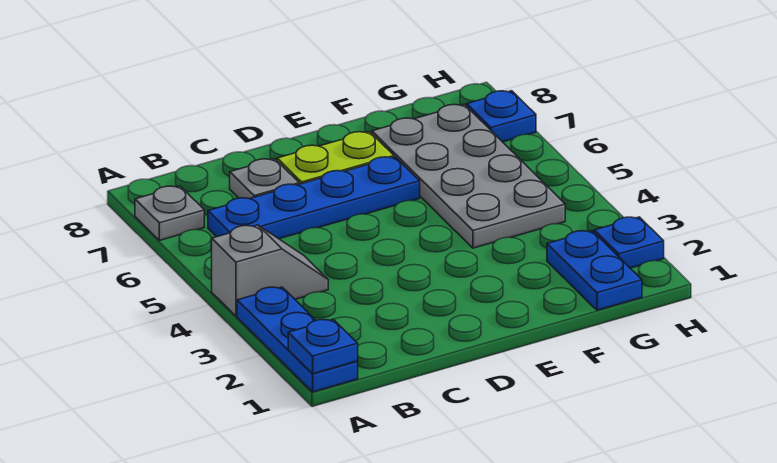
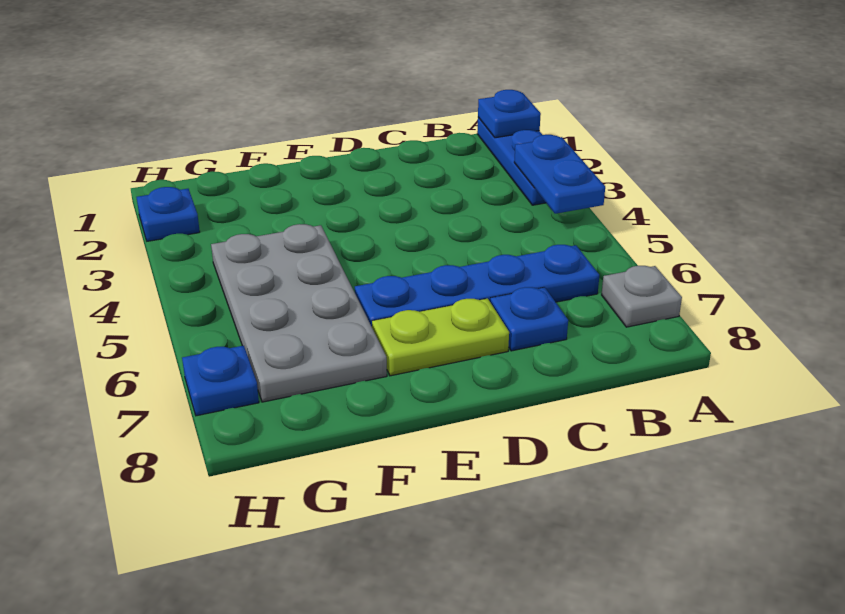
grey 1x2 slope [212,225,328,316] -> none
grey 1x1 plate [230,159,299,199] -> blue 1x1 plate [490,287,568,351]
blue 1x2 plate [547,231,642,310] -> blue 1x2 plate moved to [514,135,605,214]

